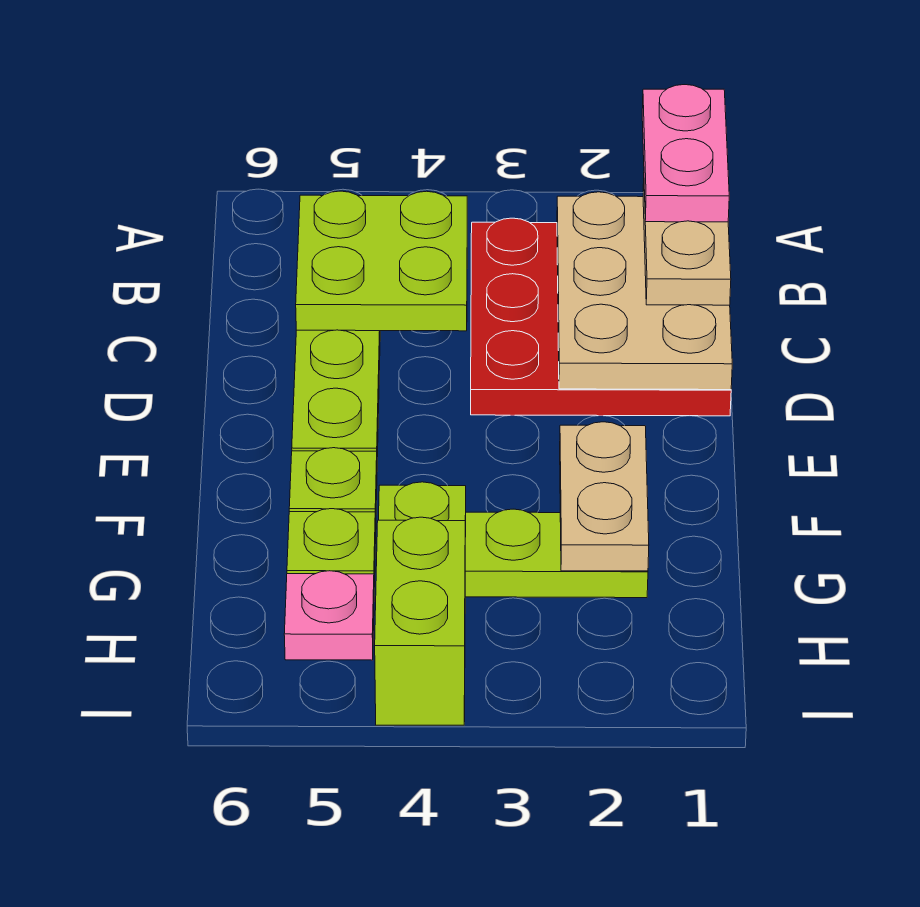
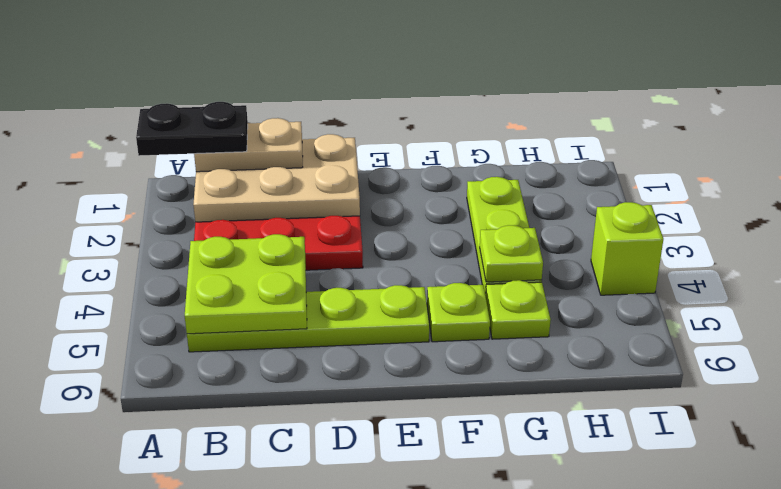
pink 1x2 plate [642,85,729,222] -> black 1x2 plate [136,102,248,156]
tan 1x2 plate [560,422,649,571] -> none
lime 1x2 brick [375,517,465,725] -> lime 1x1 brick [591,202,663,295]
pink 1x1 plate [284,571,374,660] -> none

